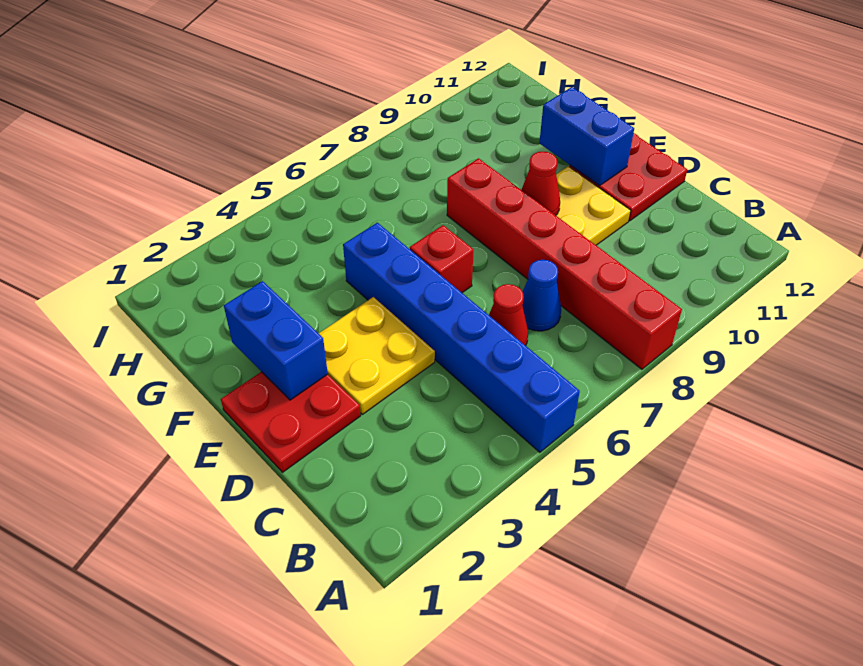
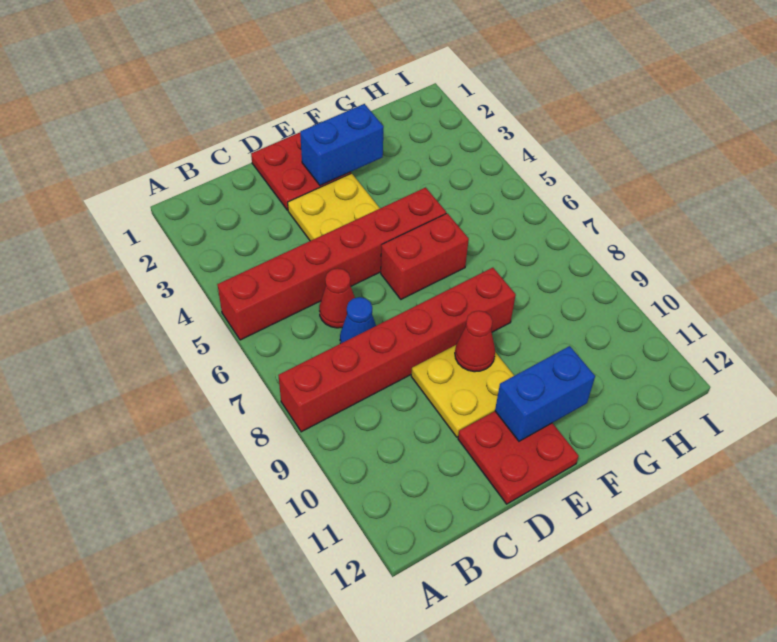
blue 1x6 brick [343,223,580,452] -> red 1x6 brick [217,187,446,340]
red 1x1 brick [410,225,473,293] -> red 1x2 brick [381,213,469,299]

